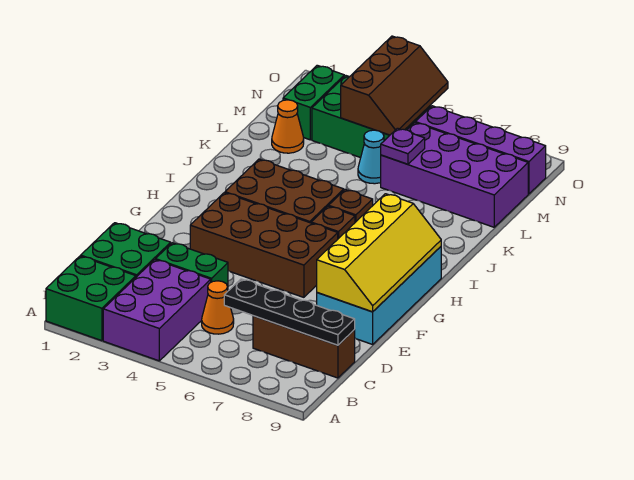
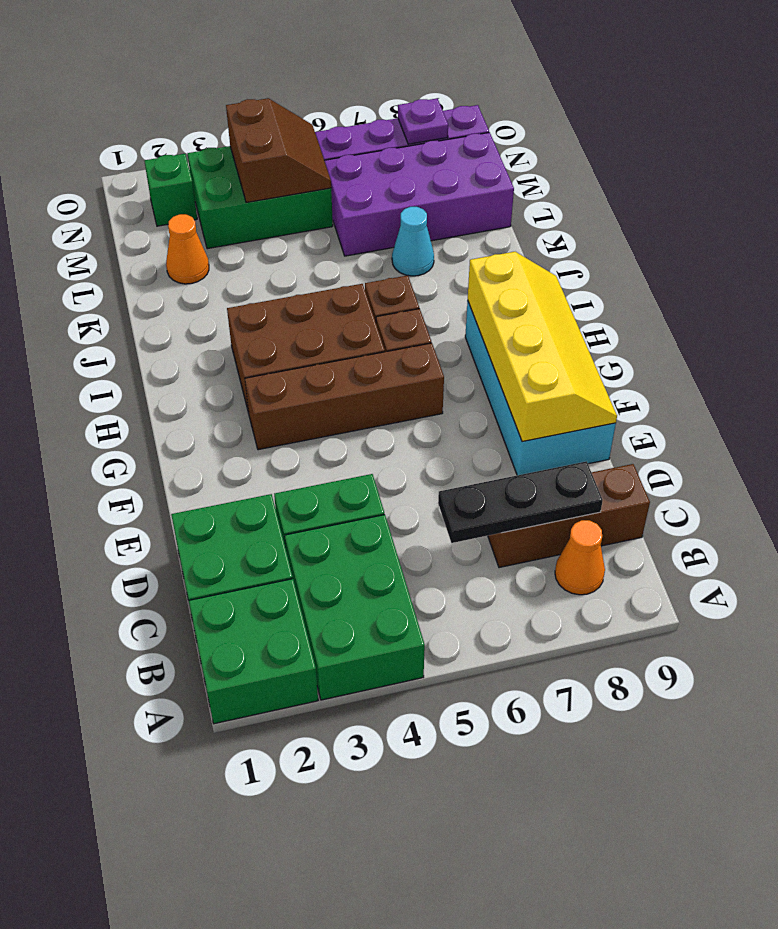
purple 2x3 brick [103,260,211,361] -> green 2x3 brick [285,515,425,700]
orange 1x1 cone [202,281,234,334] -> orange 1x1 cone moved to [555,520,605,595]
black 1x4 plate [224,279,355,345] -> black 1x3 plate [438,461,603,543]
brown 2x4 brick [190,193,338,297] -> brown 1x4 brick [245,343,444,450]
cyan 1x1 cone [358,130,384,184] -> cyan 1x1 cone moved to [392,207,434,276]
purple 1x1 plate [381,128,425,164] -> purple 1x1 plate moved to [398,99,448,144]
green 1x2 brick [283,65,344,140] -> green 1x1 brick [144,154,197,226]
brown 2x3 slope [341,36,448,135] -> brown 2x2 slope [226,98,331,203]

